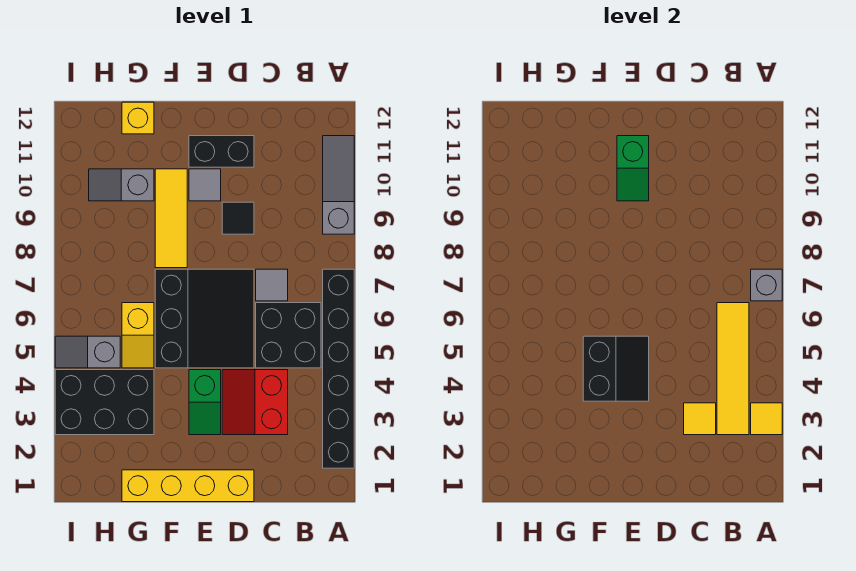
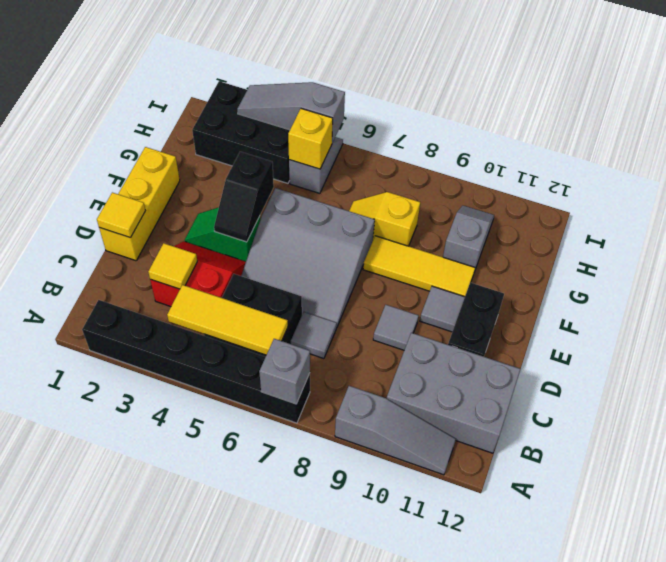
yellow 1x1 tile [751,403,782,435] -> yellow 1x1 tile moved to [97,192,146,238]
yellow 1x4 tile [717,303,749,435] -> yellow 1x3 tile [167,285,288,355]
none -> grey 2x3 brick [387,333,520,453]
yellow 1x4 brick [122,470,254,502] -> yellow 1x3 brick [99,147,180,261]
black 3x3 slope [155,269,254,368] -> grey 3x3 slope [241,188,375,328]
black 1x1 tile [222,202,254,234] -> grey 1x1 tile [373,305,419,350]
black 2x2 slope [583,336,649,401] -> black 1x2 slope [214,152,274,242]
green 1x2 slope [617,136,649,201] -> none
black 2x3 brick [55,370,154,435] -> black 2x3 brick turned to [192,81,290,183]
yellow 1x2 slope [122,303,154,368] -> yellow 1x2 slope moved to [349,192,420,246]
yellow 1x1 brick [122,102,154,134] -> yellow 1x1 brick moved to [288,109,333,169]
none -> grey 1x3 slope [237,82,345,143]

